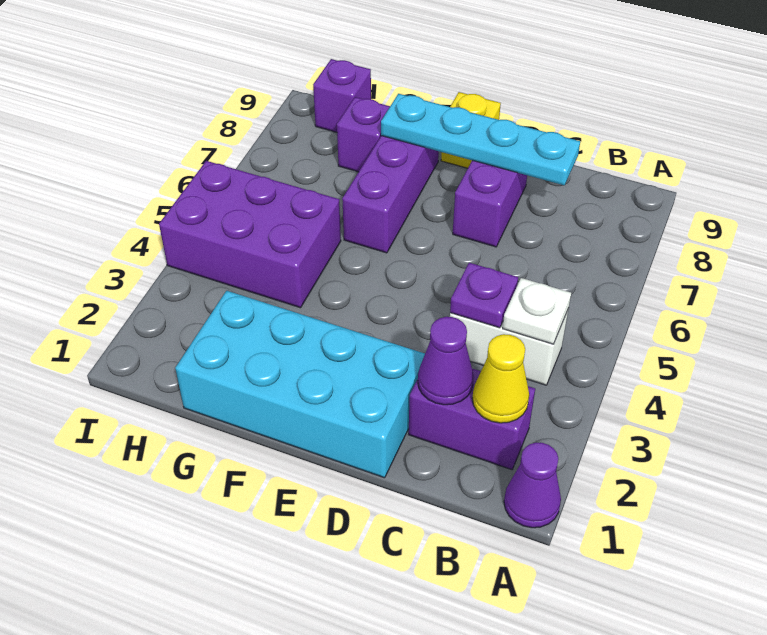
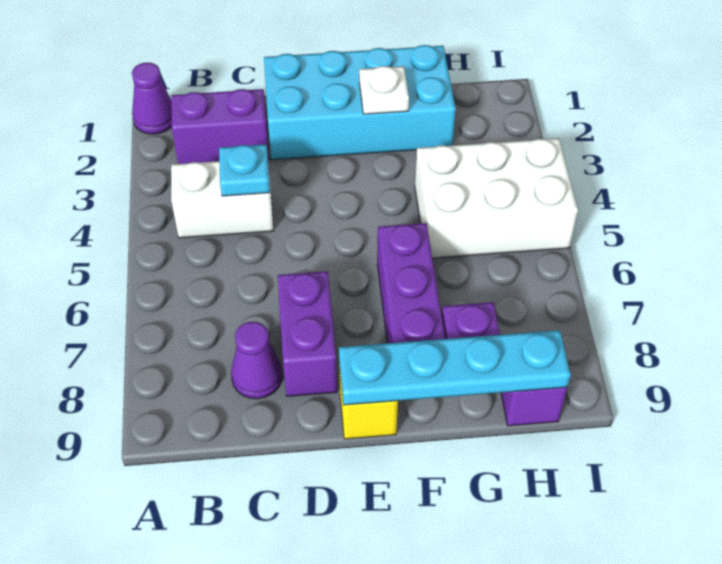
yellow 1x1 cone [472,334,529,423] -> none
white 1x1 plate [503,278,571,344] -> white 1x1 plate moved to [359,66,409,114]
purple 1x1 cone [418,317,474,405] -> purple 1x1 cone moved to [231,322,282,399]
purple 1x1 plate [450,263,518,328] -> cyan 1x1 plate [219,144,270,196]
cyan 1x4 plate [381,94,580,185] -> cyan 1x4 plate moved to [339,330,571,405]
purple 2x3 brick [159,161,341,308] -> white 2x3 brick [415,138,578,258]

